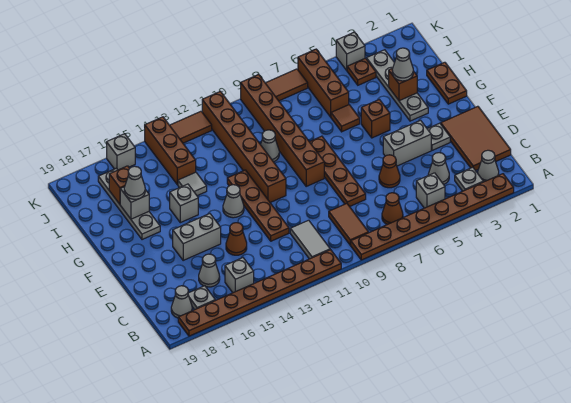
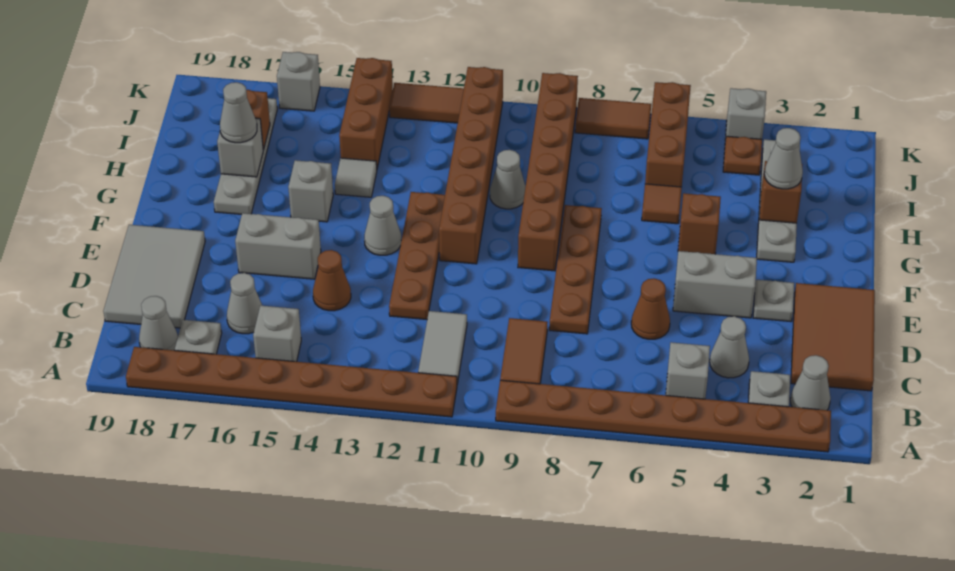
brown 1x1 cone [382,193,403,225] -> none
none -> grey 2x3 tile [103,225,205,328]
brown 1x2 plate [427,62,467,104] -> none

